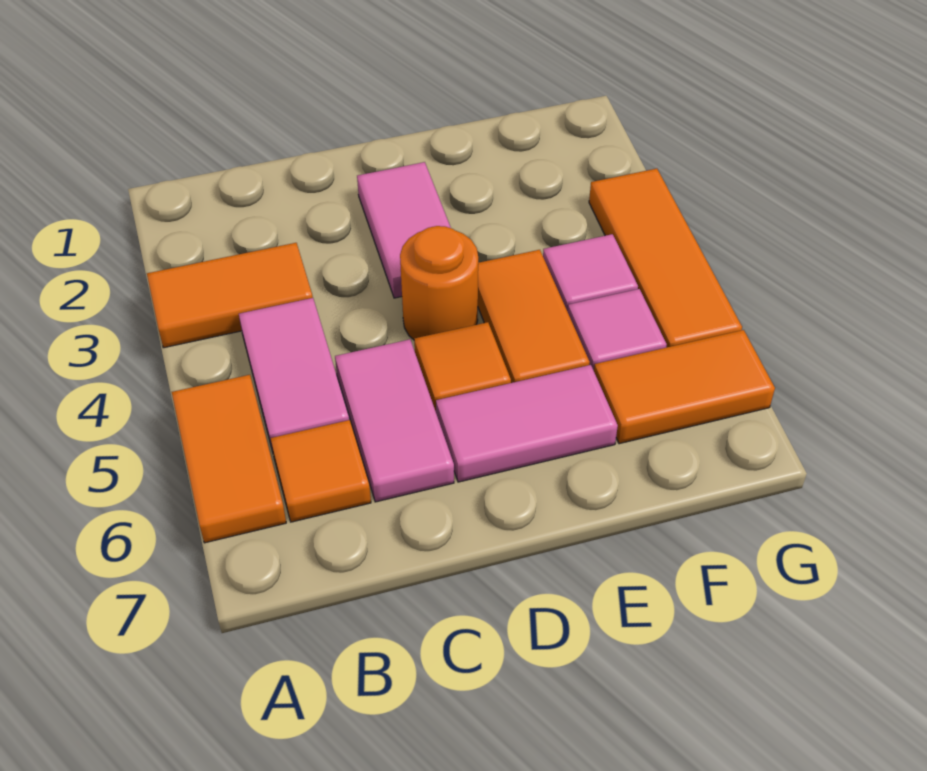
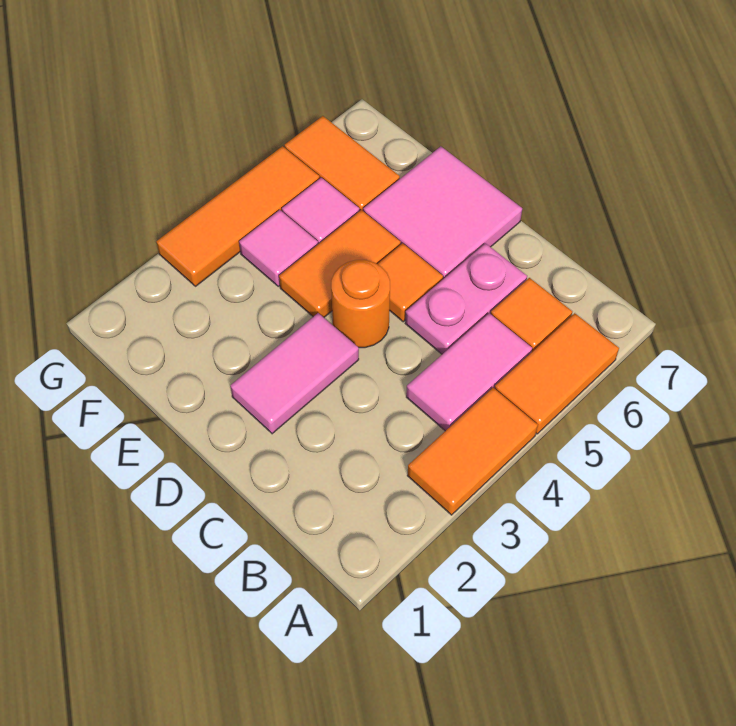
orange 1x2 tile [147,243,313,348] -> orange 1x2 tile turned to [407,388,538,515]
pink 1x2 tile [335,339,454,502] -> pink 1x2 plate [405,243,527,354]
pink 1x2 tile [436,365,618,482] -> pink 2x2 tile [363,146,522,279]

